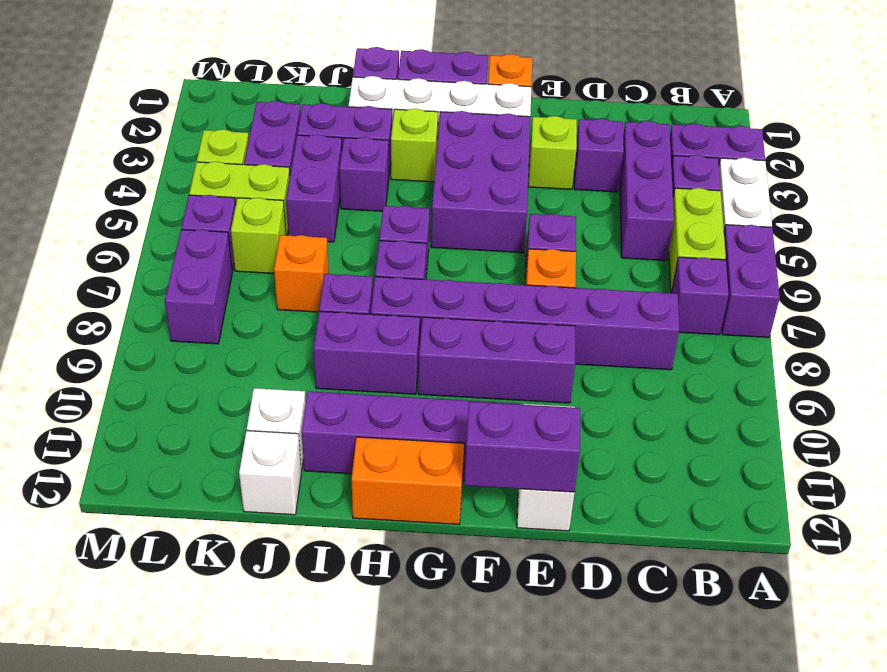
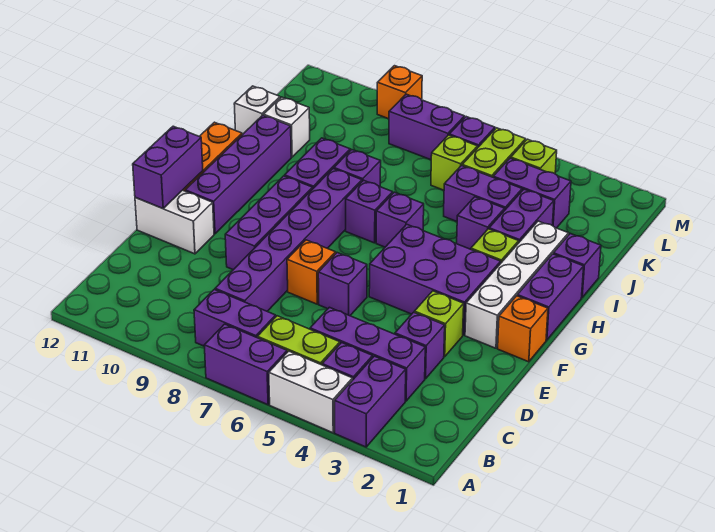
purple 1x1 brick [672,257,729,335] -> purple 1x2 brick [194,290,276,346]
orange 1x1 brick [274,235,329,312] -> orange 1x1 brick moved to [377,66,422,119]

